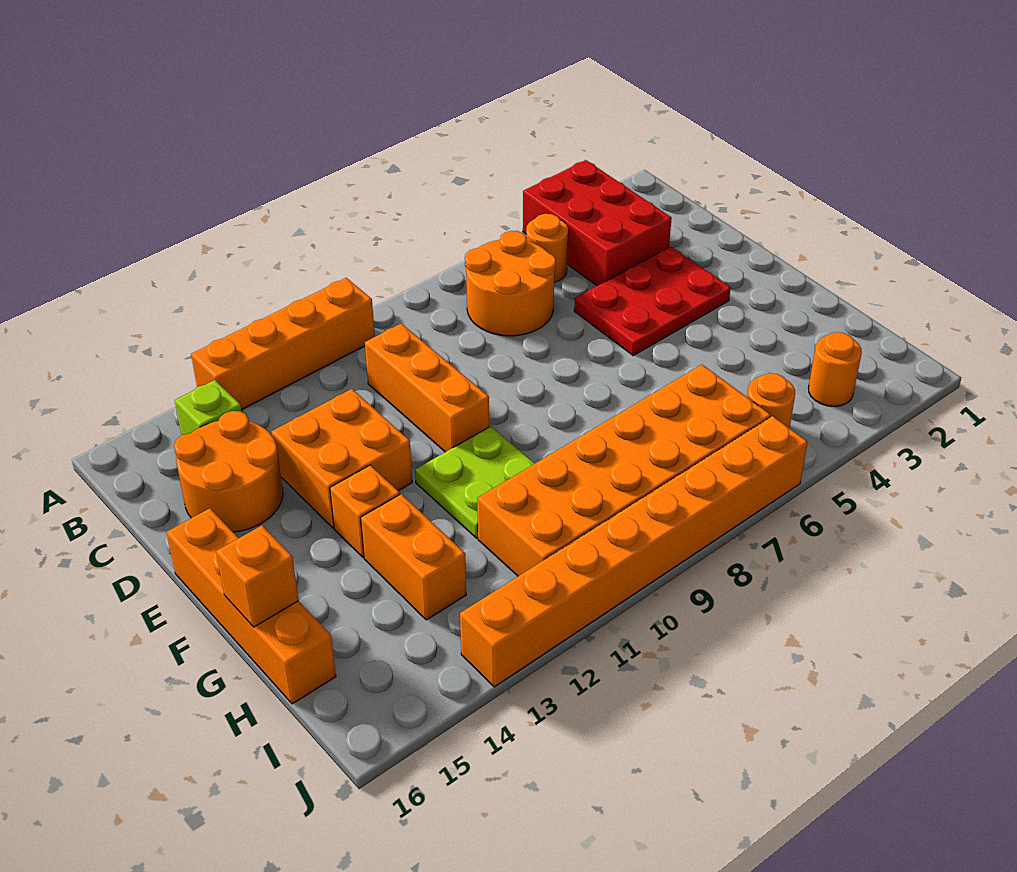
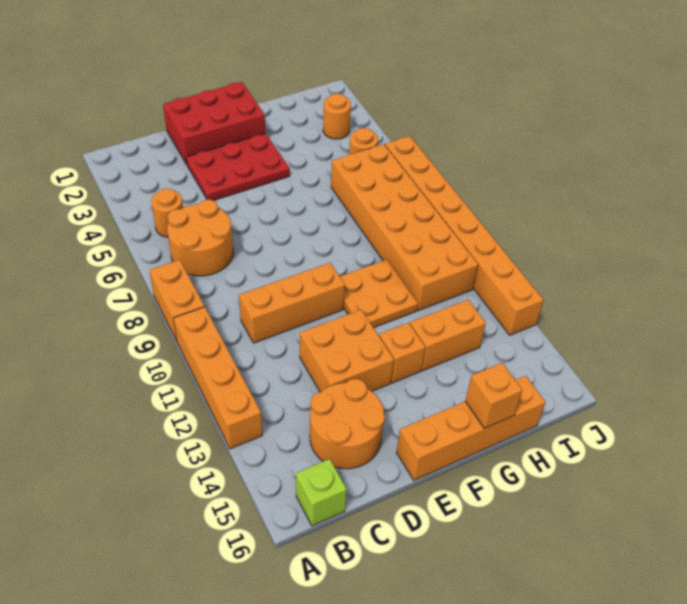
red 2x3 brick [523,160,672,286] -> red 2x3 brick moved to [163,82,265,164]
none -> orange 1x2 brick [149,260,204,341]
lime 1x1 brick [175,380,241,435] -> lime 1x1 brick moved to [296,459,347,526]
red 2x3 plate [574,246,731,356] -> red 2x3 plate turned to [186,133,290,201]
lime 2x2 plate [415,426,535,538] -> orange 2x2 plate [340,260,418,328]

